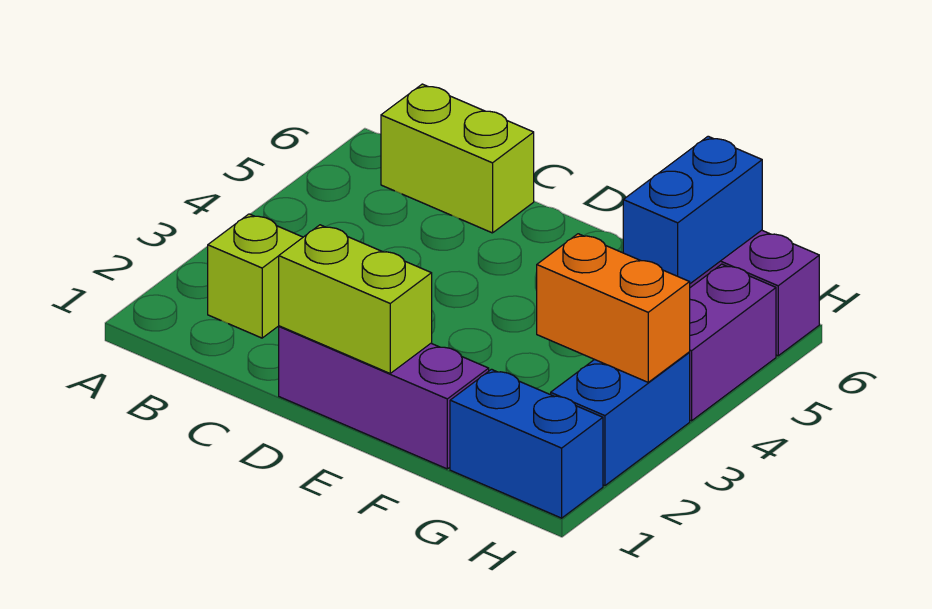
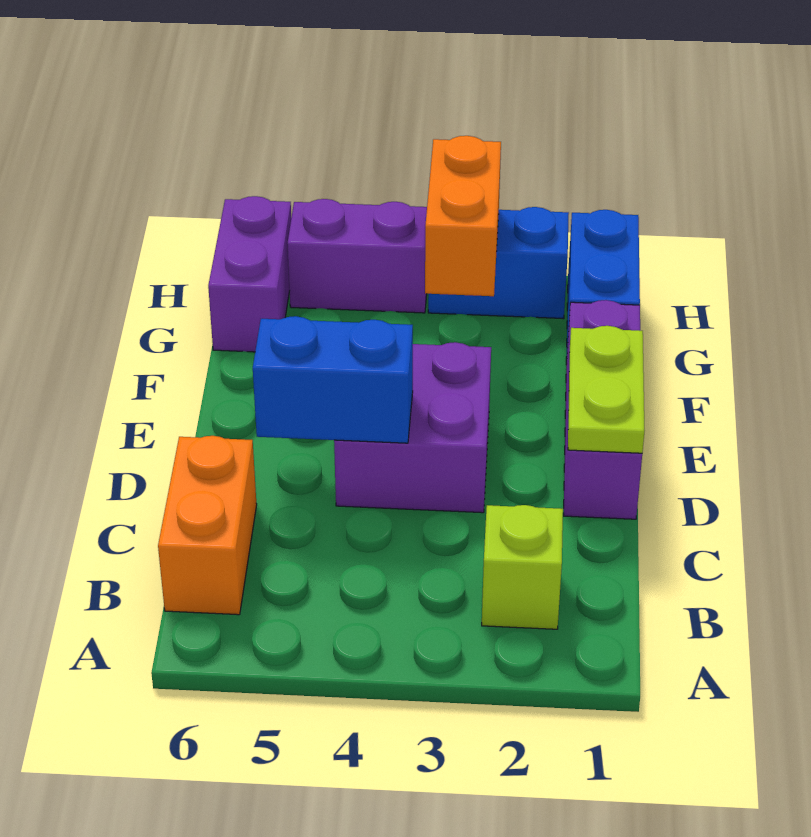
lime 1x2 brick [381,84,534,233] -> orange 1x2 brick [158,436,257,615]
lime 1x2 brick [279,225,432,373] -> lime 1x2 plate [568,326,645,453]
none -> purple 2x2 brick [334,342,491,513]
blue 1x2 brick [623,136,762,284] -> blue 1x2 brick moved to [253,316,413,443]

